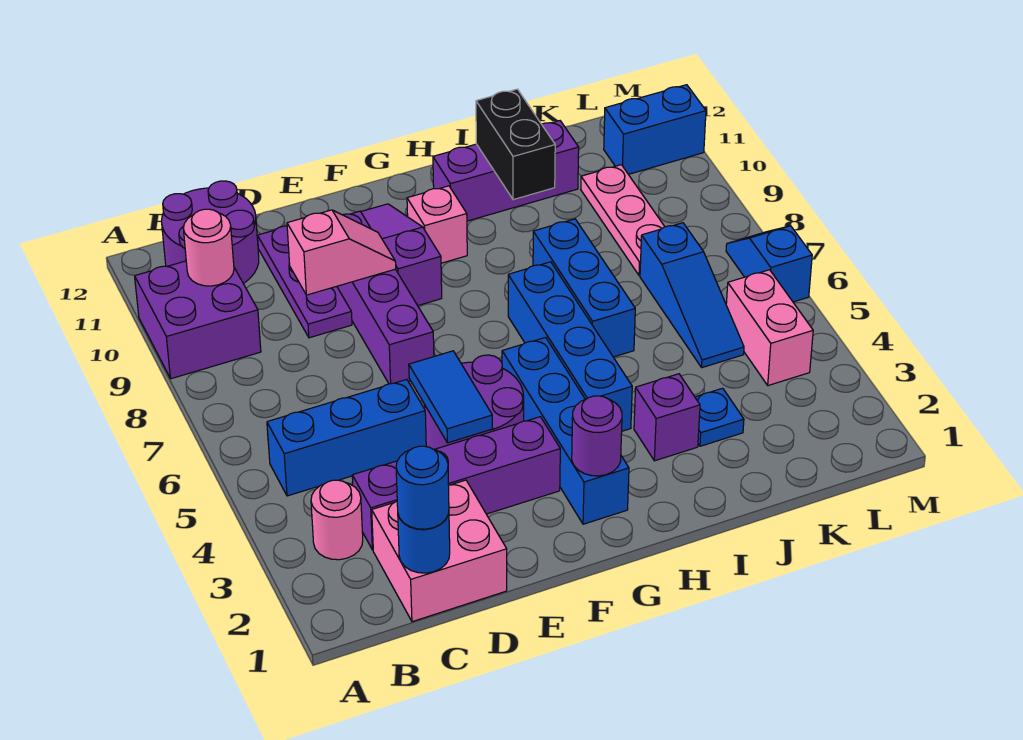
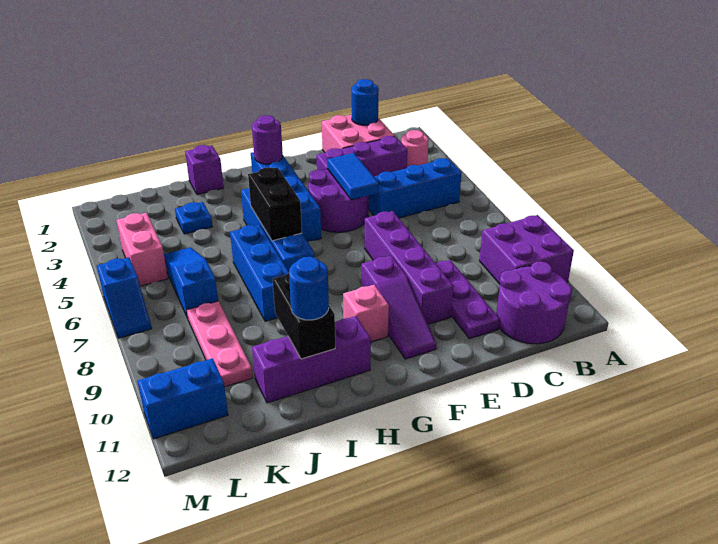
pink 1x1 round brick [183,209,234,286] -> none
blue 1x1 round brick [396,446,449,529] -> blue 1x1 round brick moved to [289,257,329,320]
purple 1x4 brick [352,417,560,550] -> purple 1x3 brick [316,136,407,176]
pink 1x2 slope [287,210,396,295] -> none
none -> black 1x2 brick [248,167,302,241]
purple 1x1 brick [634,374,700,461] -> purple 1x1 brick moved to [185,145,224,195]

